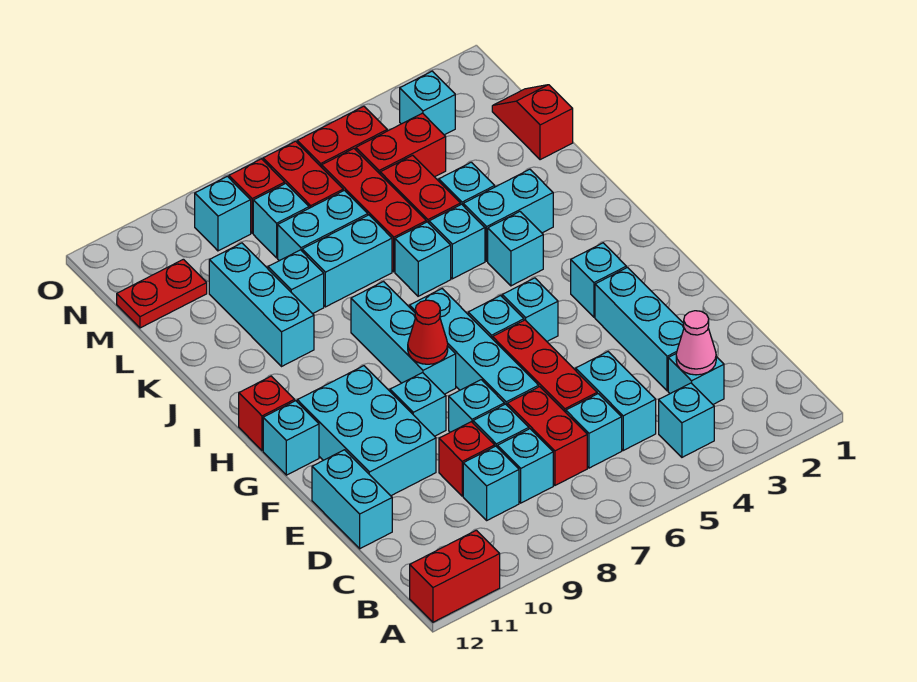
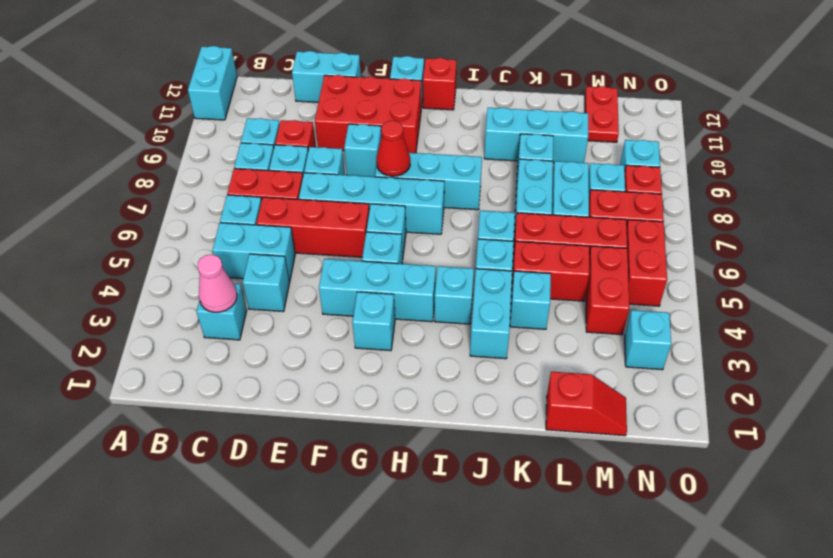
red 1x2 brick [410,530,500,622] -> cyan 1x2 brick [188,46,237,120]
cyan 1x1 brick [659,383,714,457] -> cyan 1x1 brick moved to [243,254,290,312]
cyan 1x3 brick [595,268,684,391] -> cyan 1x3 brick moved to [319,259,436,322]
cyan 2x3 brick [297,366,436,496] -> red 2x3 brick [315,75,421,153]

